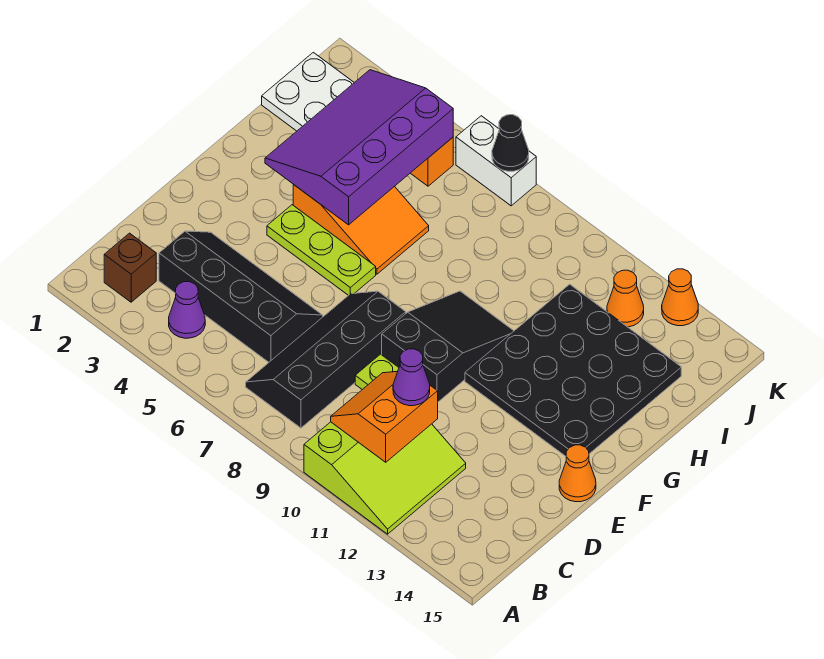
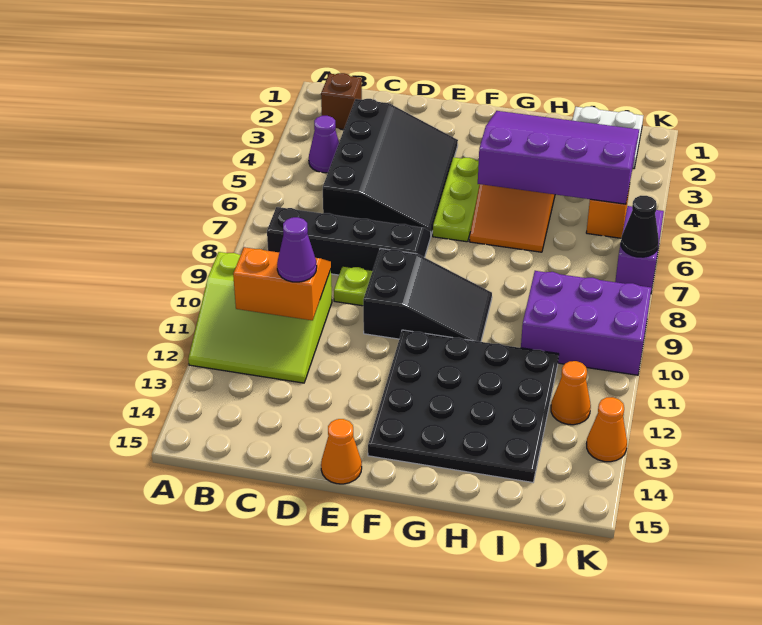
black 2x4 slope [159,231,323,362] -> black 3x4 slope [323,99,458,234]
none -> purple 2x3 brick [521,271,651,375]
white 1x2 brick [456,116,536,206] -> purple 1x2 brick [615,206,664,292]

